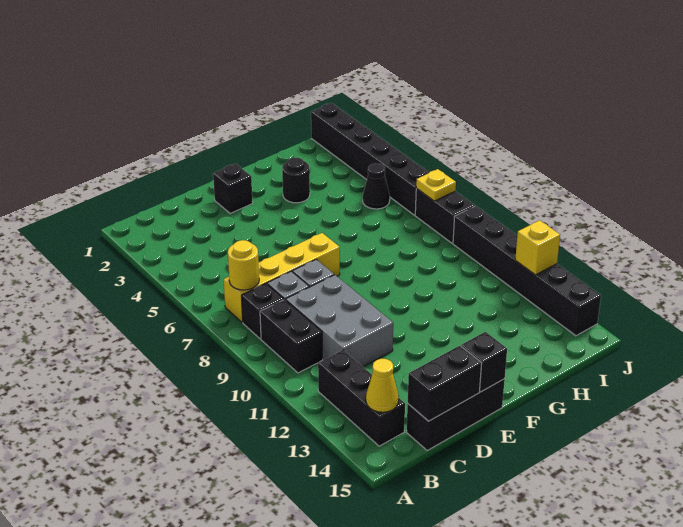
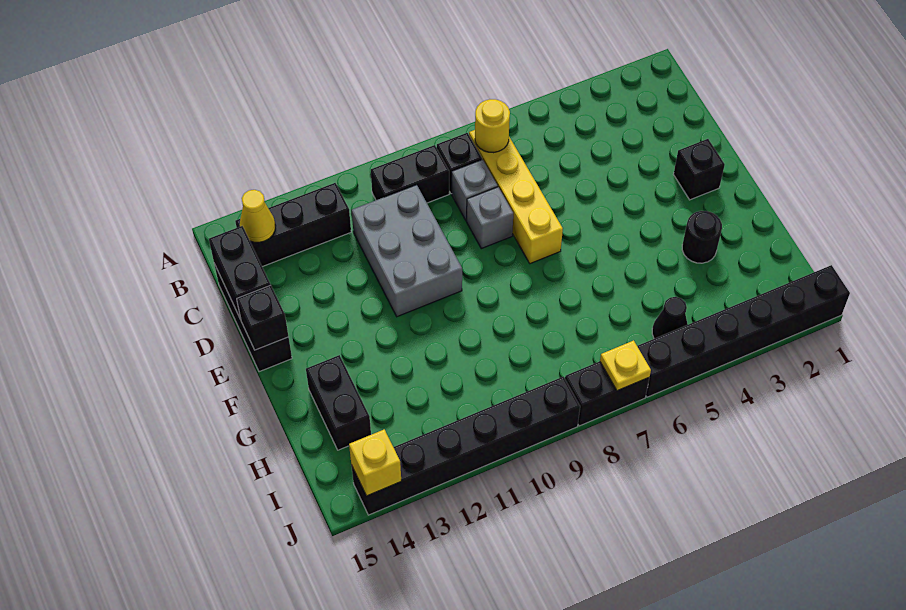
grey 2x3 brick [286,275,393,366] -> grey 2x3 brick turned to [352,185,462,317]
none -> black 1x2 brick [306,355,371,450]
yellow 1x1 brick [515,220,560,275] -> yellow 1x1 brick moved to [349,429,401,496]

